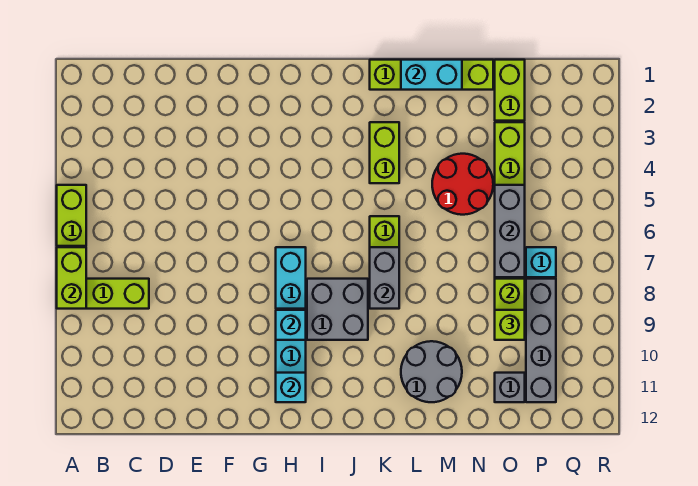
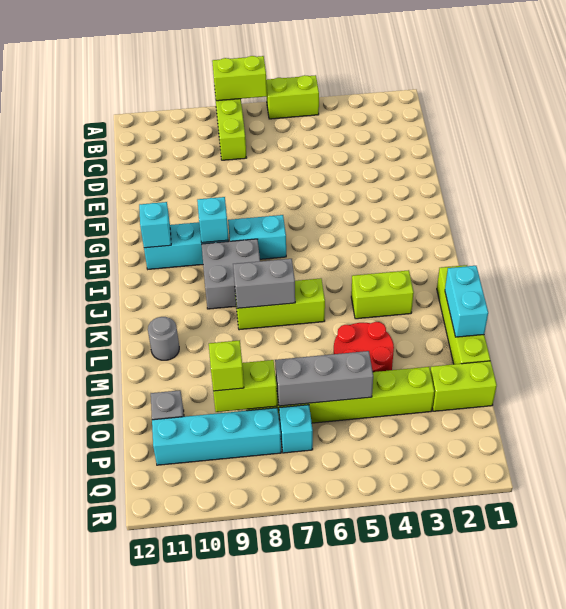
grey 2x2 round brick [401,341,462,402] -> grey 1x1 round brick [148,317,179,360]
grey 1x4 brick [526,279,556,402] -> cyan 1x4 brick [152,408,281,465]

